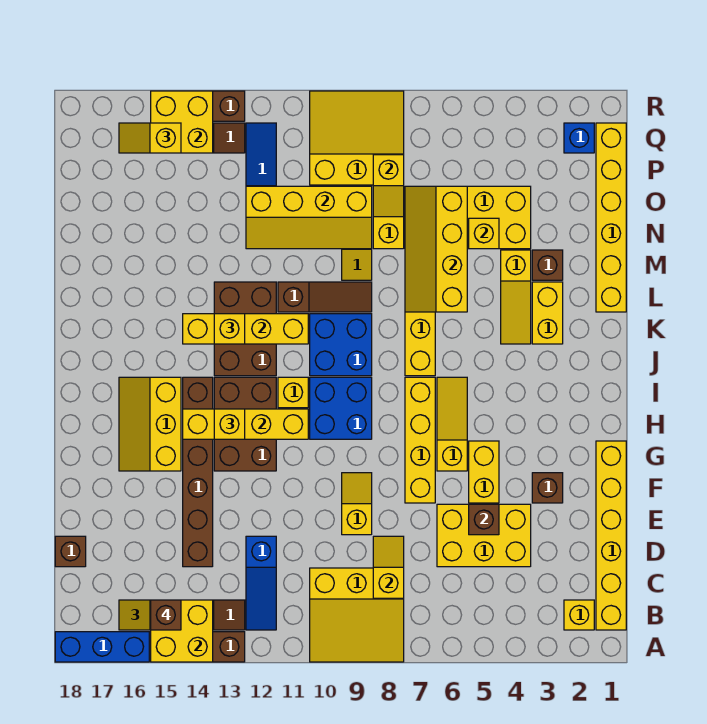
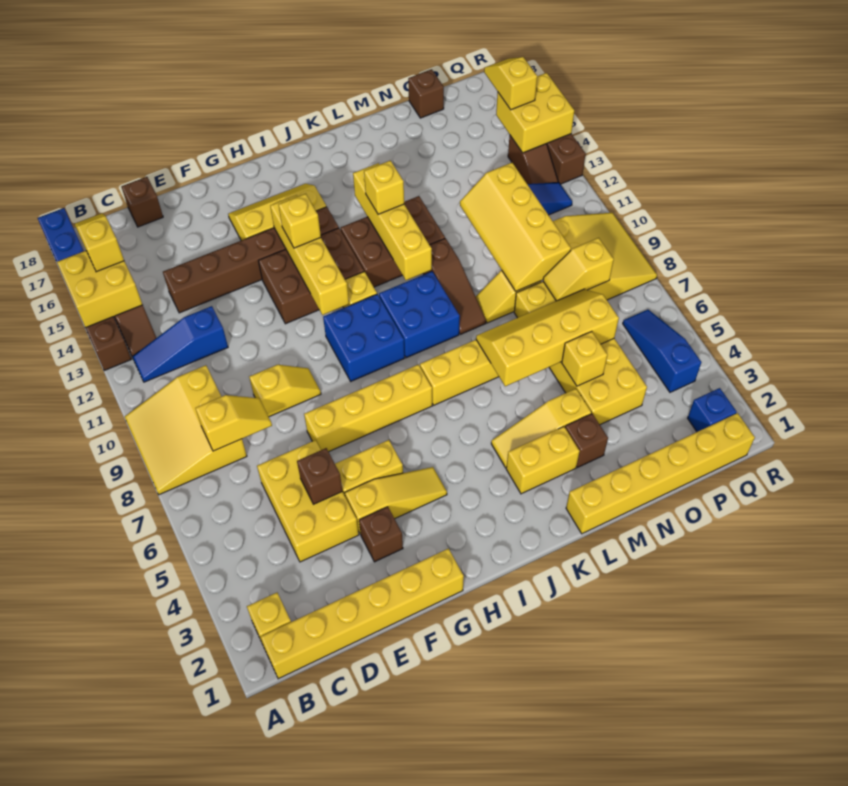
brown 1x1 brick [151,600,181,630] -> brown 1x1 brick moved to [408,69,444,118]
yellow 1x3 slope [437,377,467,471] -> yellow 1x3 slope moved to [345,467,447,534]
none -> blue 1x3 slope [623,310,701,392]

